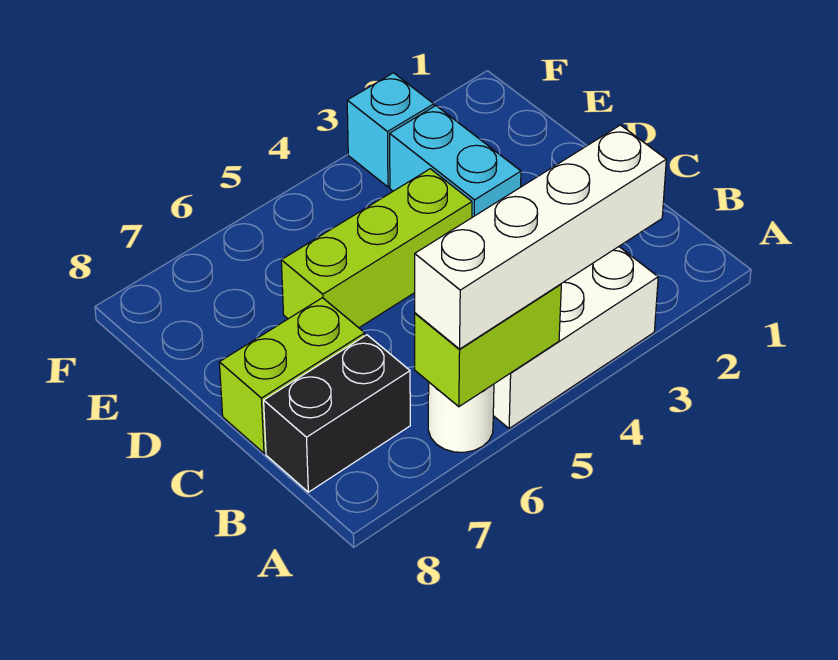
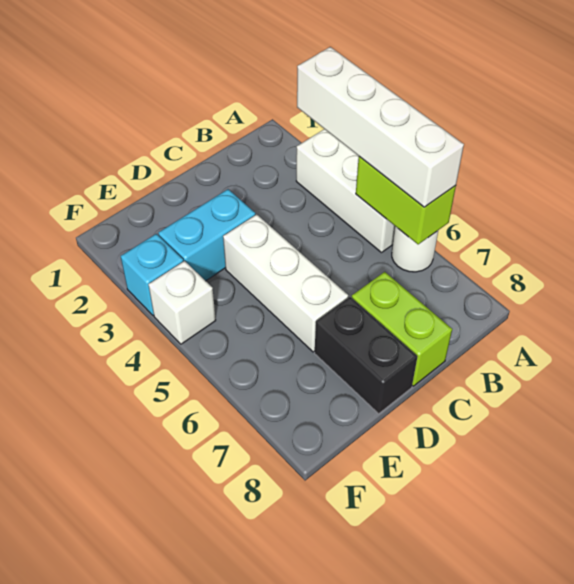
black 1x2 brick [264,335,410,492] -> black 1x2 brick moved to [315,297,417,414]
lime 1x3 brick [281,169,472,328] -> white 1x3 brick [223,214,348,352]
none -> white 1x1 brick [149,261,216,344]

